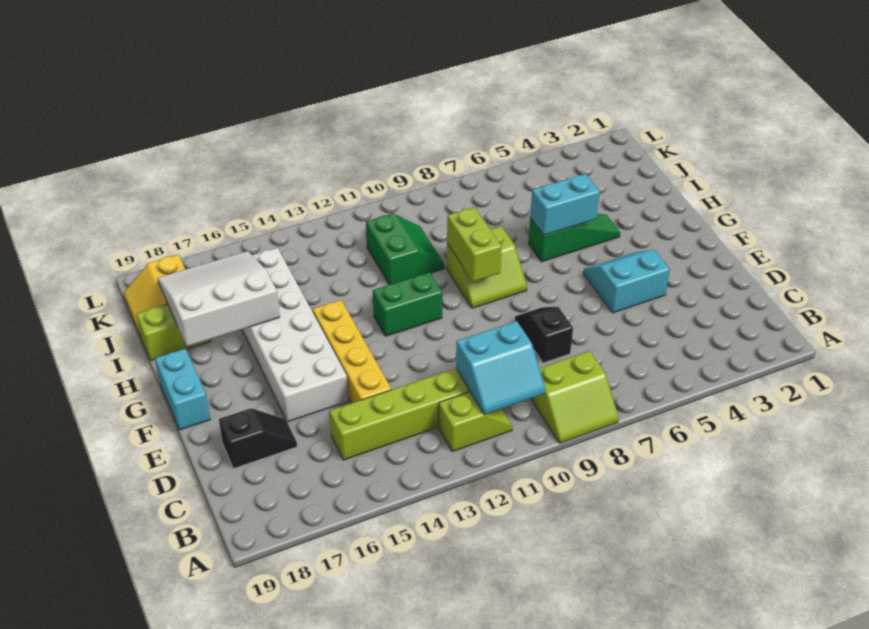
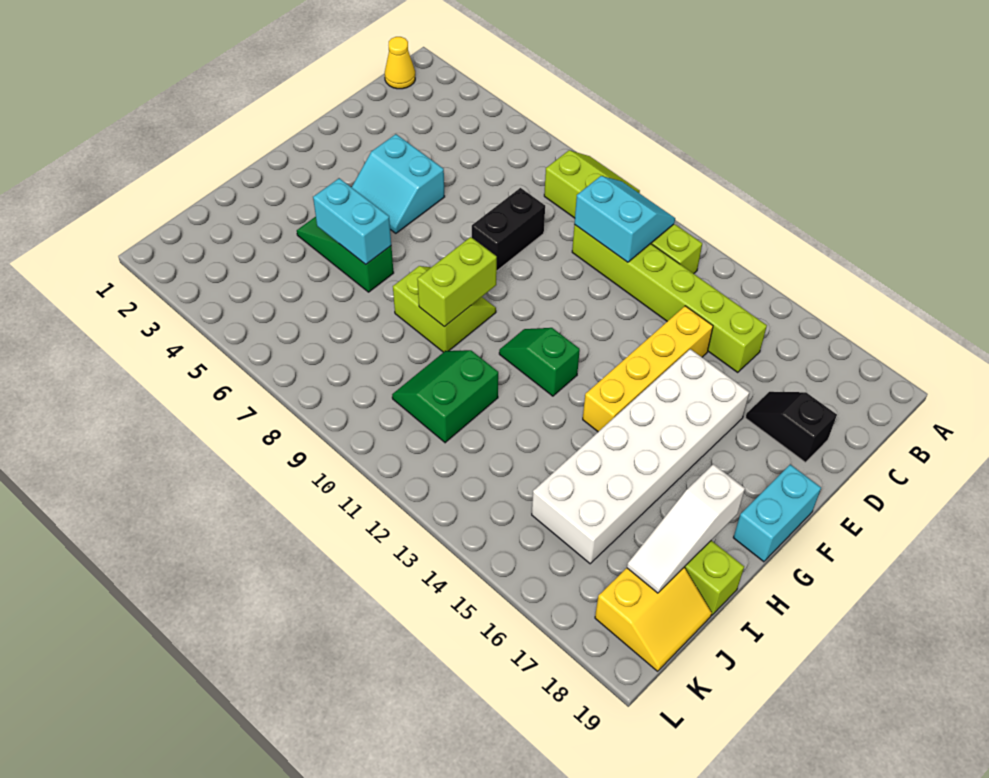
none -> yellow 1x1 cone [385,37,415,89]
black 1x2 slope [515,307,573,363] -> black 1x2 brick [472,188,545,271]
green 1x2 brick [373,272,442,336] -> green 1x2 slope [499,328,580,396]
white 3x3 slope [158,251,280,346] -> white 1x3 slope [627,464,745,593]

